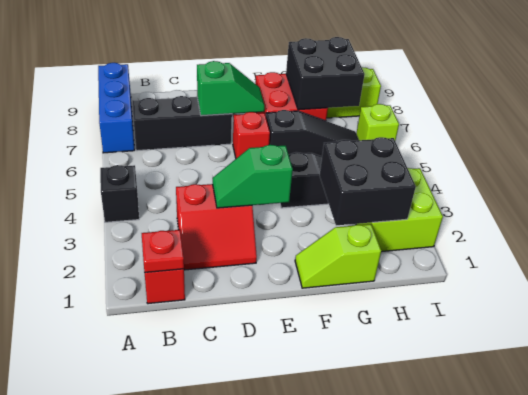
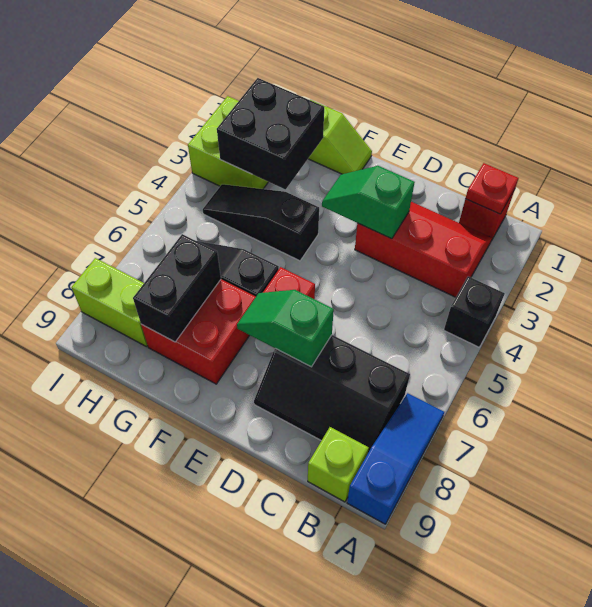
blue 1x3 brick [98,63,134,153] -> blue 1x3 slope [347,393,444,524]
red 2x2 slope [176,184,257,270] -> red 2x3 slope [355,202,492,297]
green 1x2 slope [213,145,293,208] -> green 1x2 slope turned to [322,166,415,239]
black 2x2 brick [286,37,365,110] -> black 1x2 brick [133,234,221,342]
lime 1x1 brick [356,104,399,141] -> lime 1x1 brick moved to [308,427,369,502]

